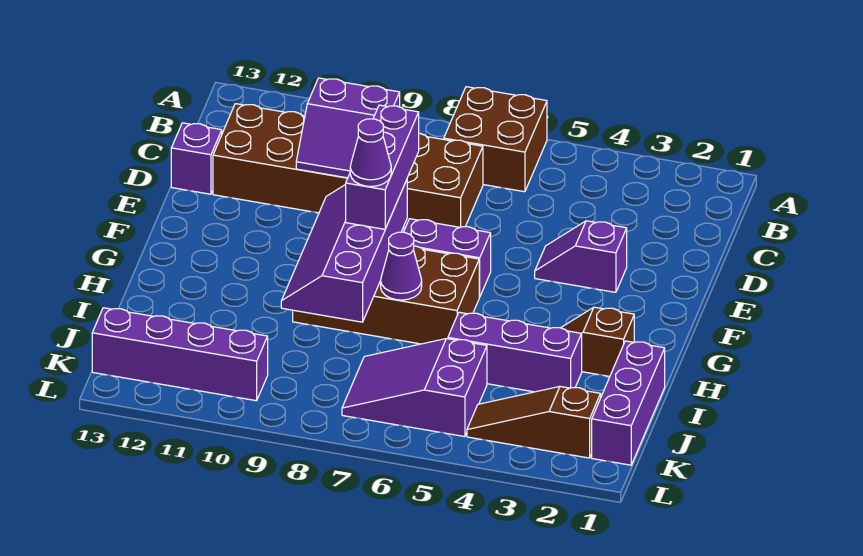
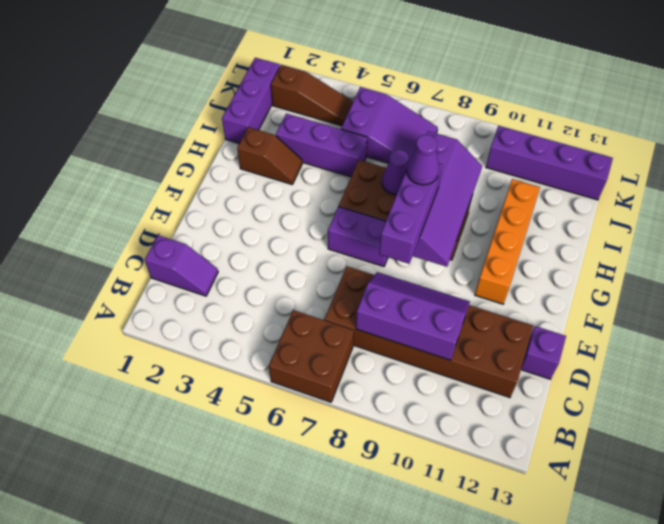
purple 2x2 slope [296,78,400,178] -> purple 2x3 slope [356,272,470,360]
purple 1x2 slope [535,221,627,292] -> purple 1x2 slope moved to [145,235,218,296]
none -> orange 1x4 brick [475,179,540,304]

